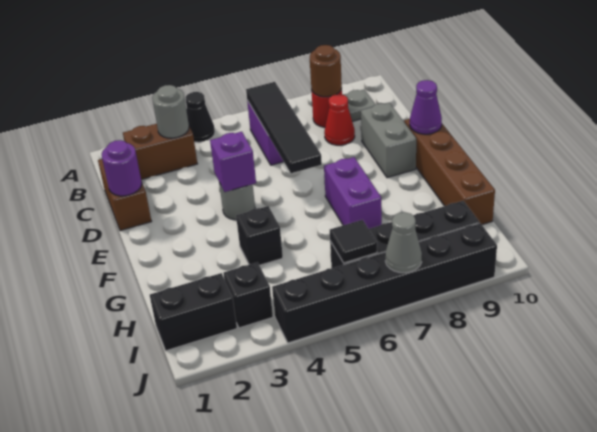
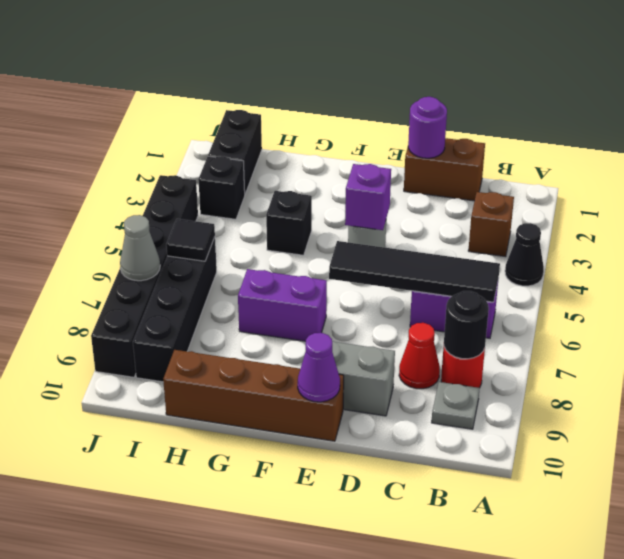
brown 1x2 brick [123,124,197,180] -> brown 1x1 brick [468,192,514,257]
grey 1x1 round brick [152,85,189,138] -> none
brown 1x1 round brick [310,45,342,97] -> black 1x1 round brick [444,291,489,359]

